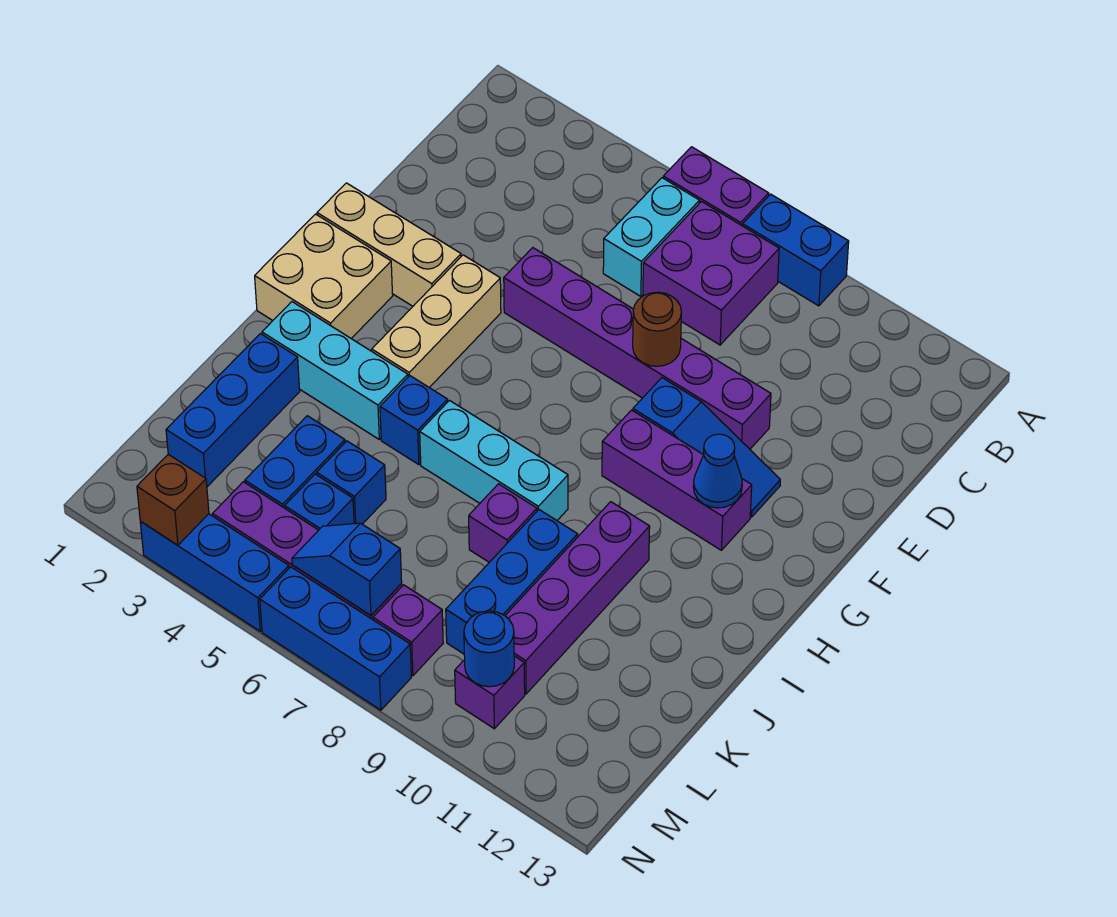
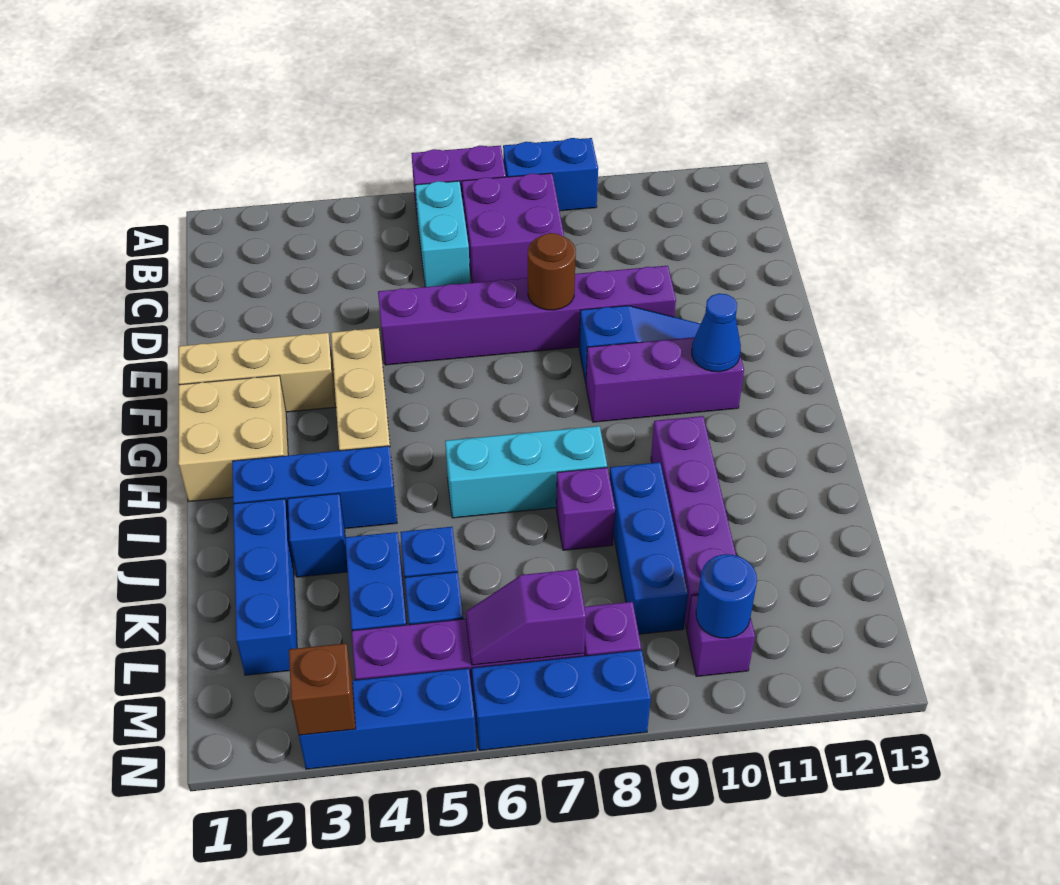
cyan 1x3 brick [262,302,408,439] -> blue 1x3 brick [232,446,397,529]
blue 1x1 brick [380,376,448,465] -> blue 1x1 brick moved to [288,494,348,577]
blue 1x2 slope [292,523,402,615] -> purple 1x2 slope [466,569,586,665]

